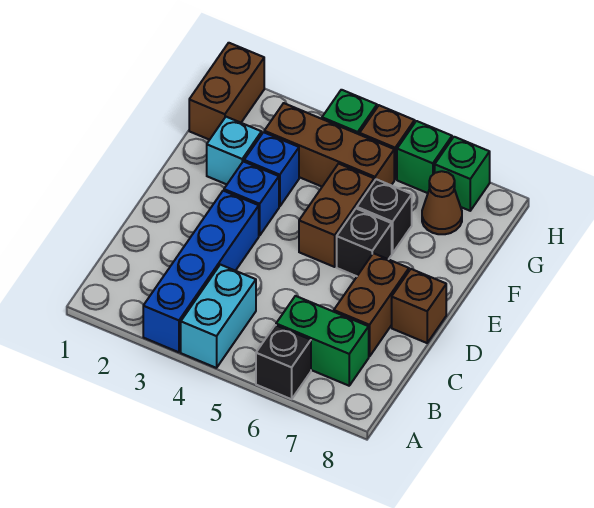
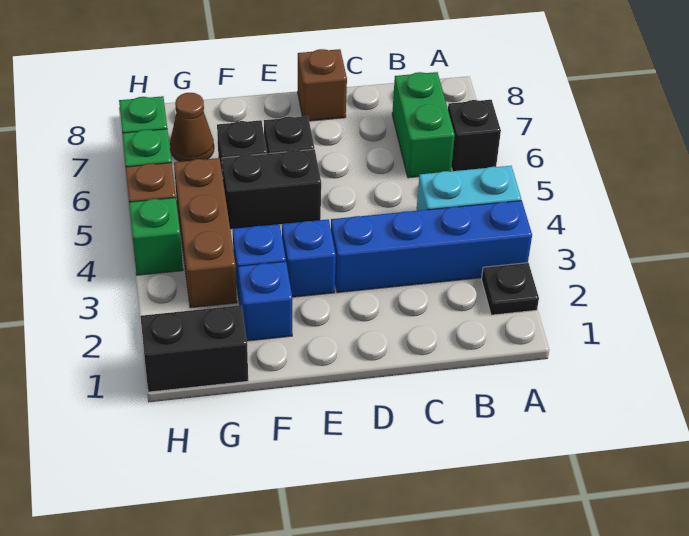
none -> black 1x1 plate [482,263,539,315]
brown 1x2 brick [334,253,409,357] -> none
brown 1x2 brick [299,164,374,267] -> black 1x2 brick [222,149,321,230]
cyan 1x1 brick [207,117,262,184] -> blue 1x1 brick [238,261,293,341]
brown 1x2 brick [189,43,264,140] -> black 1x2 brick [140,305,248,392]

